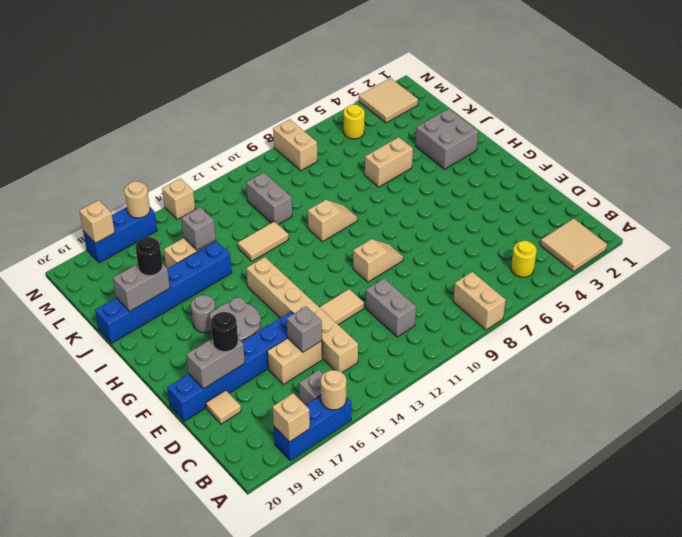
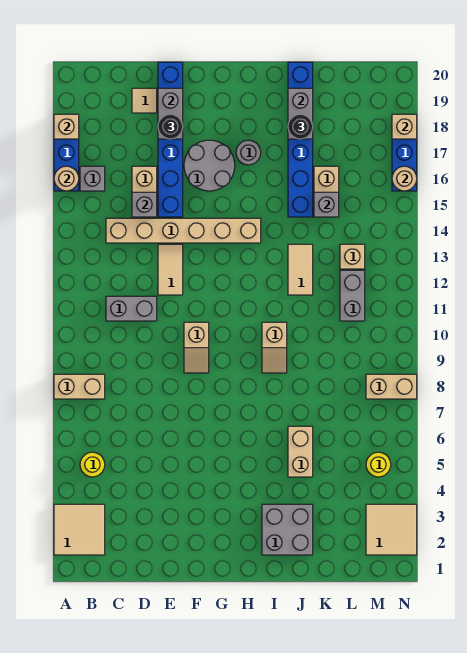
grey 1x2 brick [246,173,292,224] -> grey 1x2 brick turned to [340,270,365,321]
tan 1x1 brick [162,178,195,219] -> tan 1x1 brick moved to [340,244,365,269]

